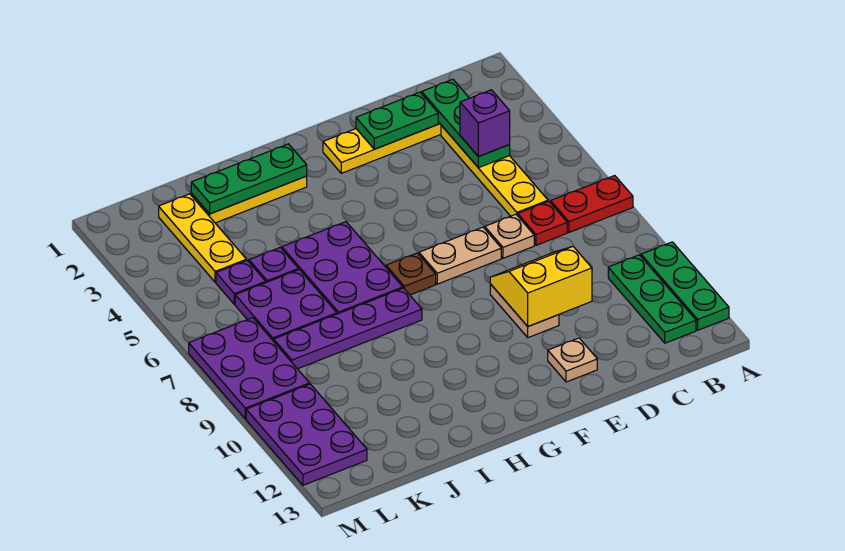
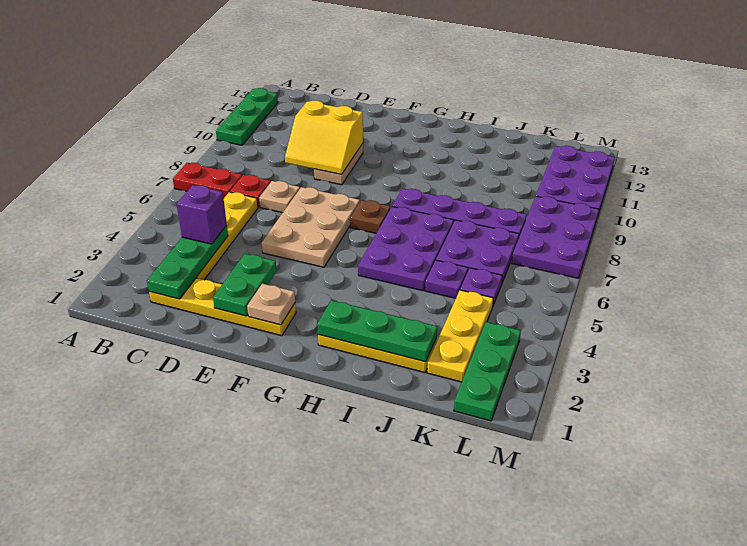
green 1x3 plate [608,255,696,343] -> green 1x3 plate moved to [454,322,521,421]
green 1x2 plate [356,92,438,149] -> green 1x2 plate turned to [213,254,277,316]
tan 1x2 plate [419,227,501,284] -> tan 2x3 plate [262,187,360,267]
tan 1x1 plate [548,338,597,382] -> tan 1x1 plate moved to [247,284,295,325]

